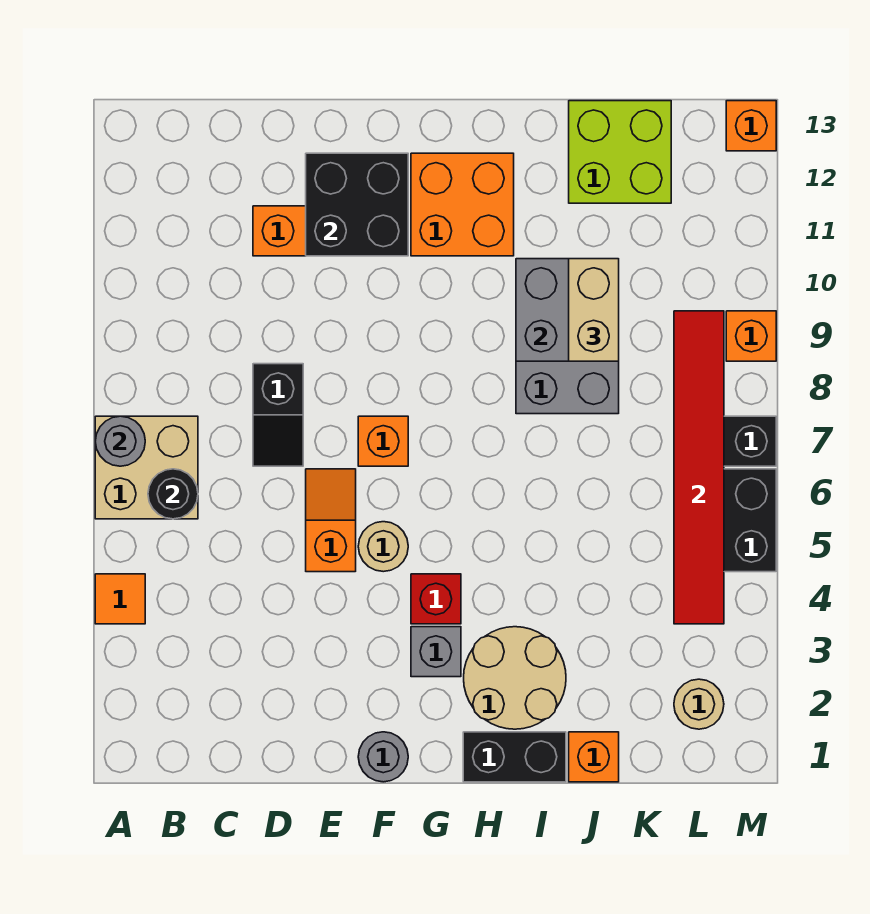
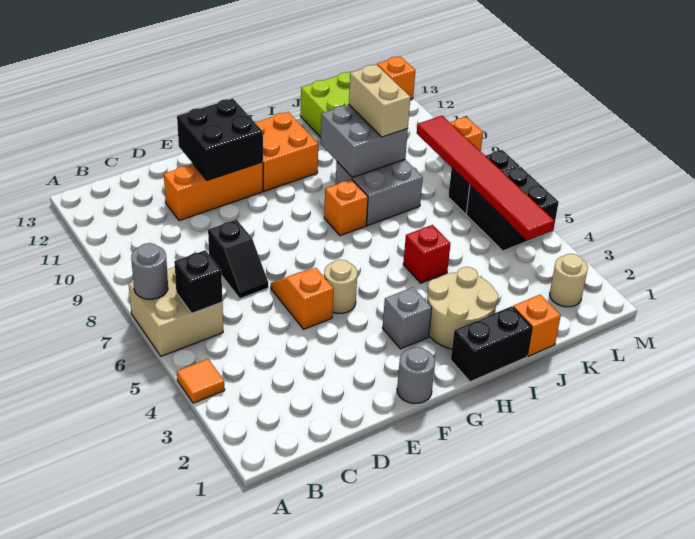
black 1x1 round brick [148,469,198,519] -> black 1x1 brick [174,250,222,313]
orange 1x1 brick [358,416,408,466] -> orange 1x1 brick moved to [324,179,368,236]
red 1x1 brick [411,574,461,624] -> red 1x1 brick moved to [403,225,451,283]

